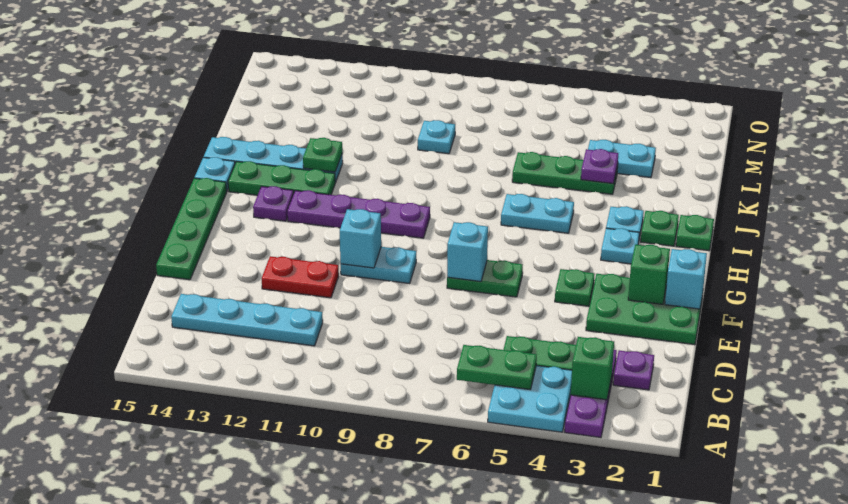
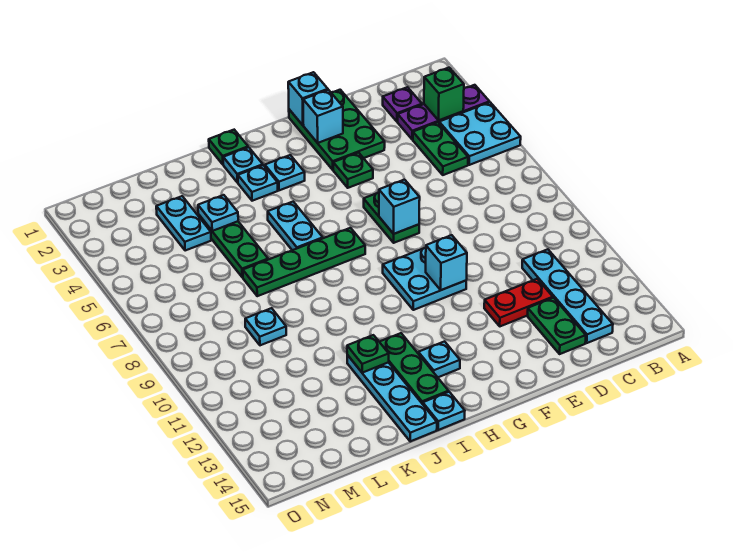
green 1x2 plate [457,345,537,389] -> green 1x2 plate moved to [528,298,586,354]
red 1x2 plate [262,256,339,298] -> red 1x2 plate turned to [484,279,553,326]
green 1x4 plate [156,178,227,280] -> green 1x4 plate moved to [243,228,365,296]
green 1x1 brick [628,245,670,304] -> cyan 1x1 brick [303,90,343,143]
cyan 1x2 plate [341,247,416,283] -> cyan 2x2 plate [383,247,466,310]
purple 1x4 plate [287,190,430,238] -> none
purple 1x1 plate [253,186,294,221] -> cyan 1x1 plate [418,342,460,377]
green 1x1 plate [641,211,679,246] -> cyan 1x1 plate [223,147,263,183]
purple 1x1 plate [581,149,618,184] -> cyan 1x1 plate [198,195,238,231]

